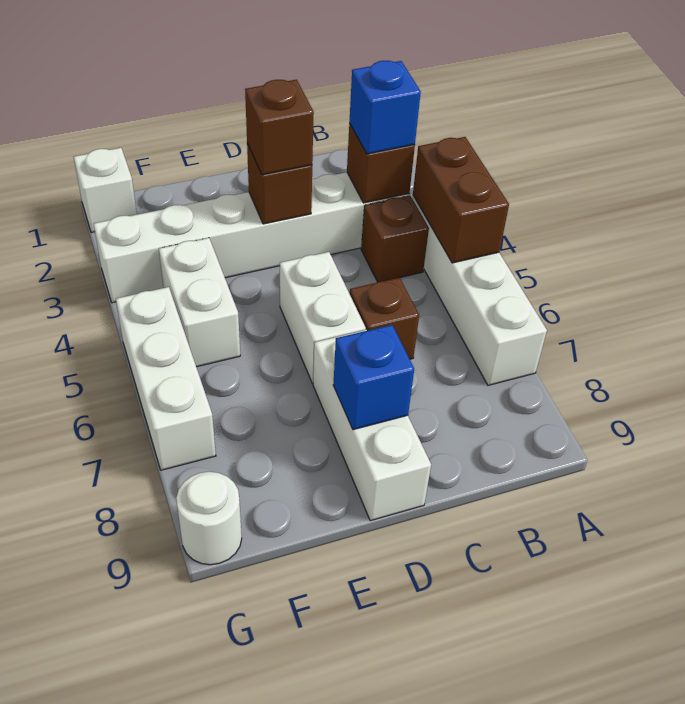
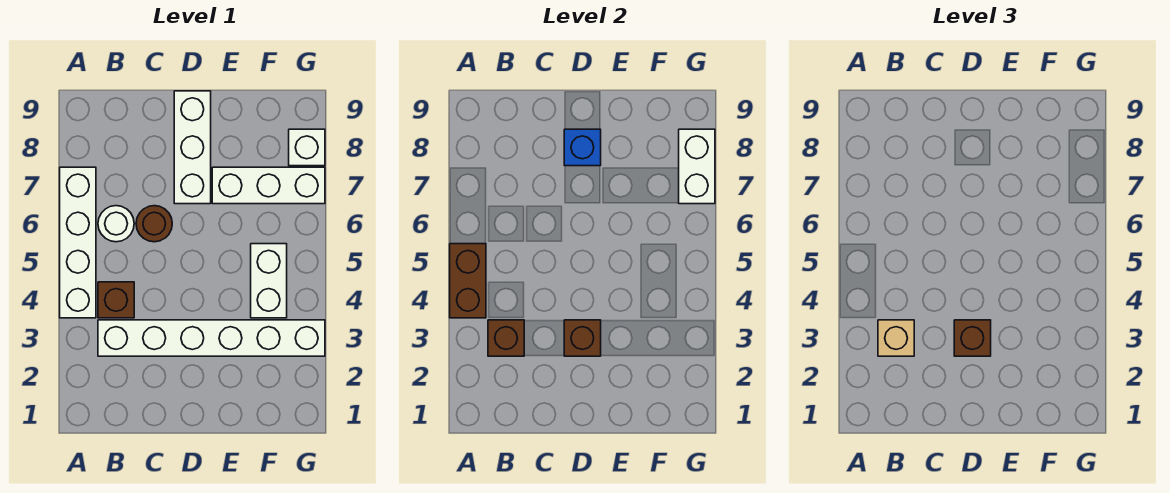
blue 1x1 brick [349,61,421,154] -> tan 1x1 brick [878,320,914,356]
brown 1x1 brick [349,278,419,359] -> brown 1x1 round brick [136,206,172,242]
white 1x2 brick [280,252,366,383] -> white 1x2 brick moved to [679,129,715,204]
white 1x1 brick [74,148,137,233] -> white 1x1 brick moved to [289,129,325,166]
white 1x3 brick [116,287,216,470] -> white 1x3 brick turned to [212,167,325,204]
white 1x1 round brick [176,472,242,565] -> white 1x1 round brick moved to [98,206,134,242]

